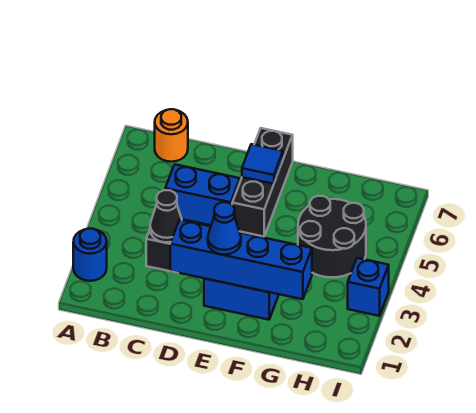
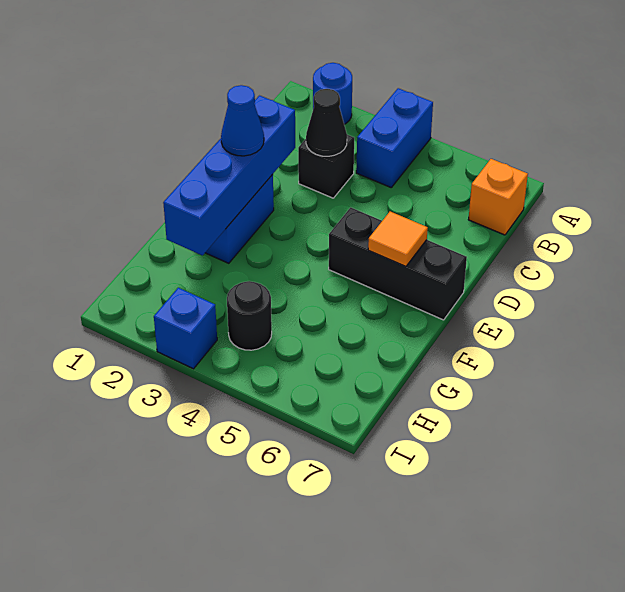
orange 1x1 round brick [155,109,188,162] -> orange 1x1 brick [468,159,528,235]
blue 1x2 brick [165,164,240,225] -> blue 1x2 brick moved to [356,88,433,187]
blue 1x1 tile [242,144,283,184] -> orange 1x1 tile [368,212,428,267]
black 2x2 round brick [298,196,366,277] -> black 1x1 round brick [227,281,272,350]

